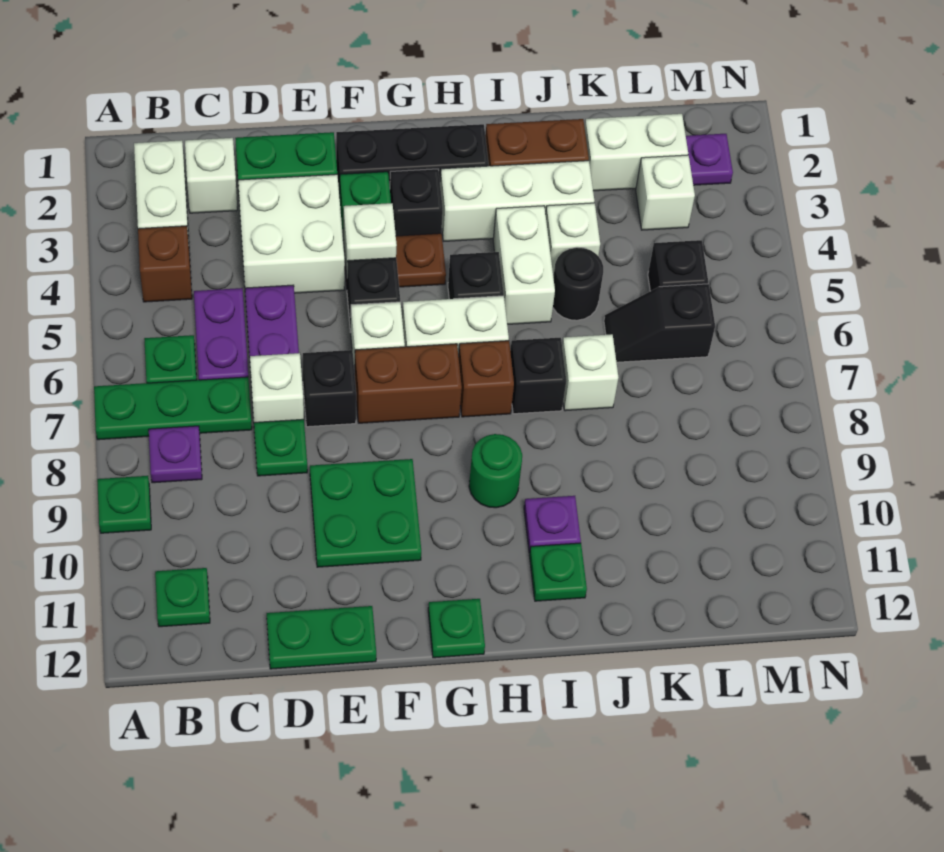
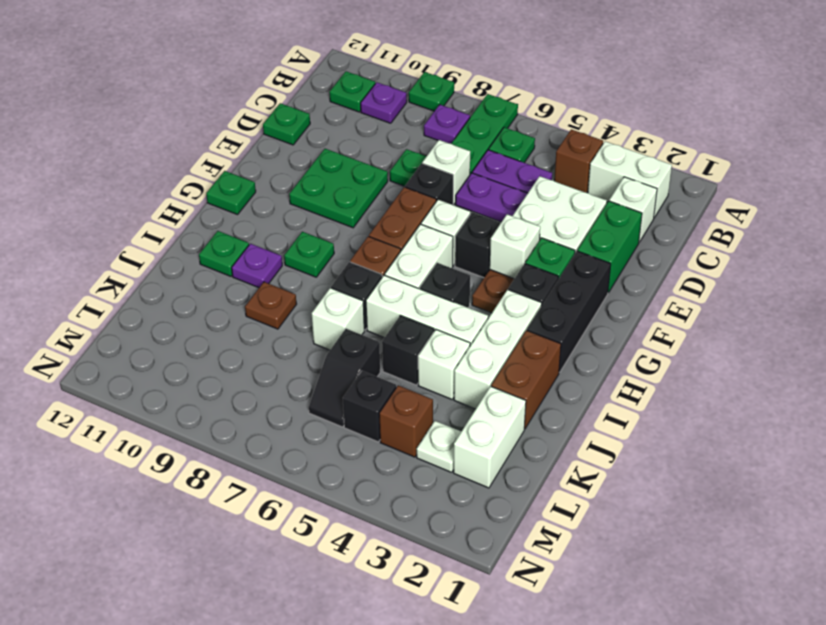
green 1x2 plate [267,606,376,669] -> green 1x1 plate [263,103,310,145]
green 1x1 round brick [469,434,522,508] -> green 1x1 plate [284,232,334,277]
white 1x2 brick [493,206,555,324] -> white 1x3 brick [366,275,488,346]
black 1x1 round brick [553,247,603,320] -> black 1x1 brick [382,315,434,385]
none -> brown 1x1 plate [245,282,296,329]
black 1x2 slope [604,284,715,362] -> black 1x2 slope turned to [309,329,380,427]
white 1x1 brick [636,155,695,230] -> white 1x1 plate [417,421,461,472]
none -> brown 1x1 brick [379,385,433,457]
purple 1x1 plate [686,134,733,185] -> purple 1x1 plate moved to [361,82,407,123]

